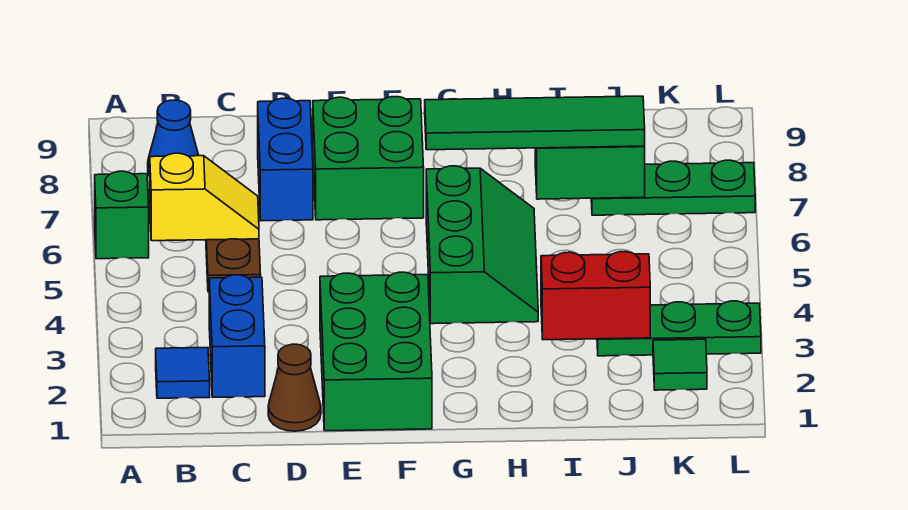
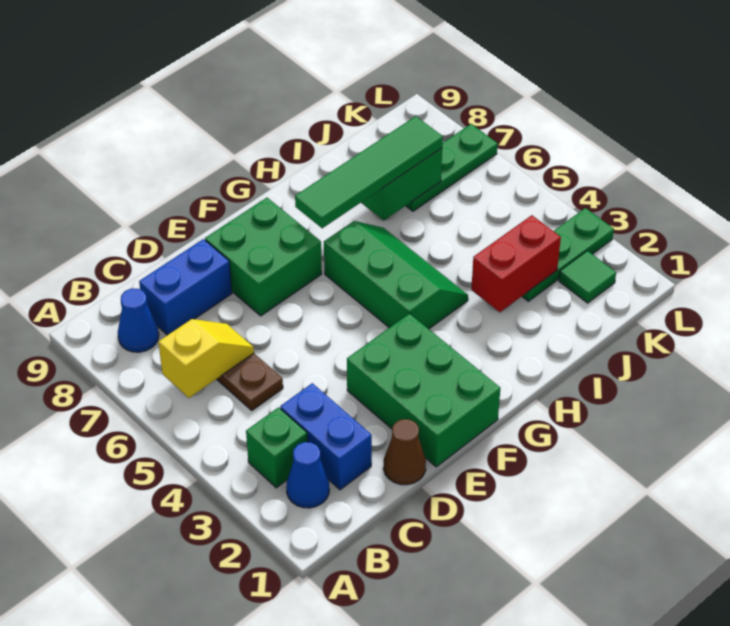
green 1x1 brick [95,171,149,259] -> green 1x1 brick moved to [246,407,308,488]
blue 1x1 tile [156,348,210,398] -> blue 1x1 cone [286,442,329,508]
blue 1x2 brick [258,98,313,221] -> blue 1x2 brick turned to [139,239,232,335]

